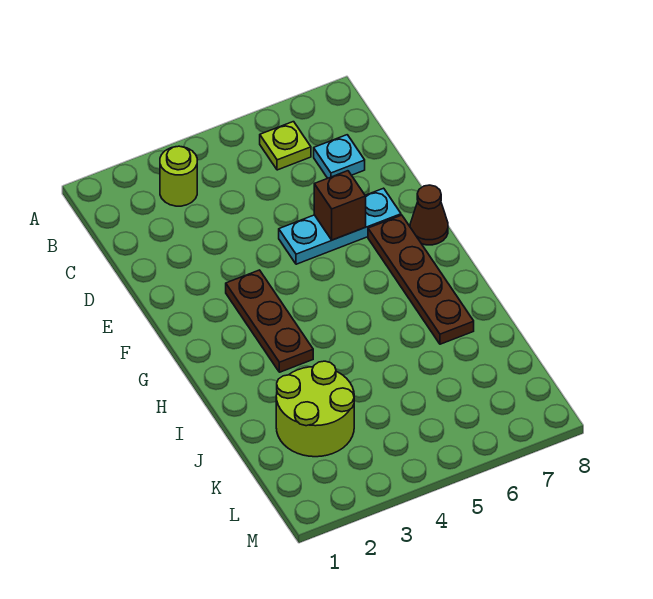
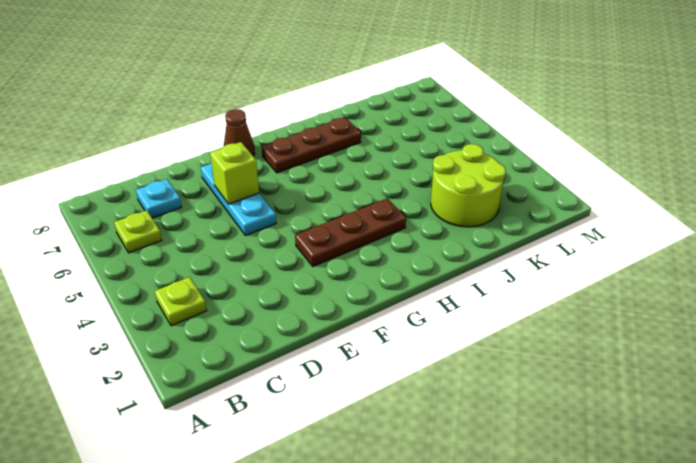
lime 1x1 round brick [160,146,197,206] -> lime 1x1 plate [155,277,207,326]
brown 1x1 brick [314,171,366,240] -> lime 1x1 brick [210,142,259,204]
brown 1x4 plate [368,215,474,344] -> brown 1x3 plate [262,117,361,173]

